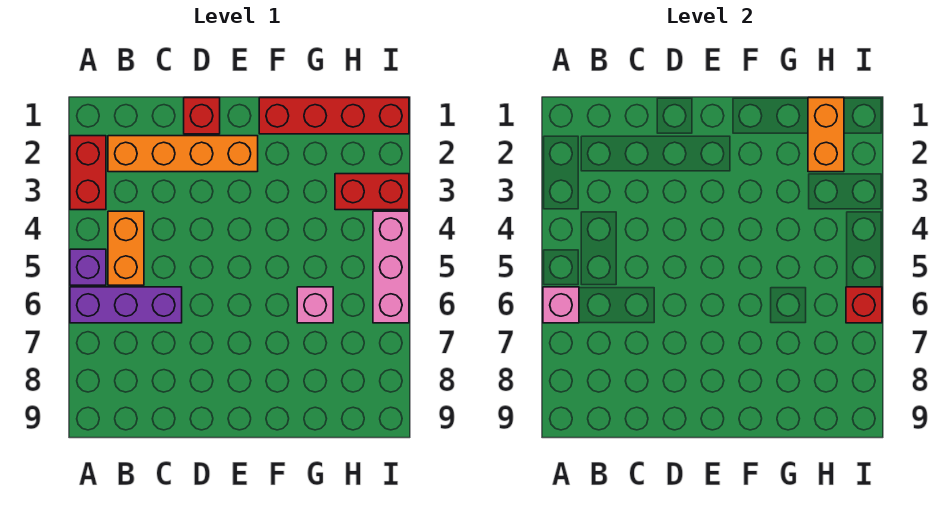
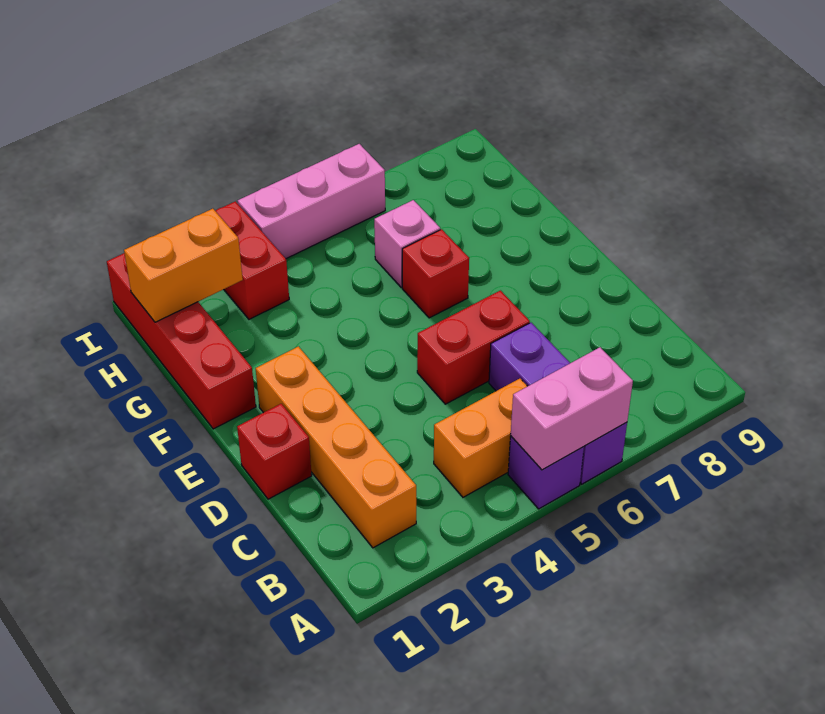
red 1x2 brick [70,136,106,210] -> red 1x2 brick moved to [417,291,530,404]
pink 1x1 brick [543,287,579,323] -> pink 1x2 brick [511,347,633,470]
red 1x1 brick [846,287,882,323] -> red 1x1 brick moved to [402,229,469,318]

